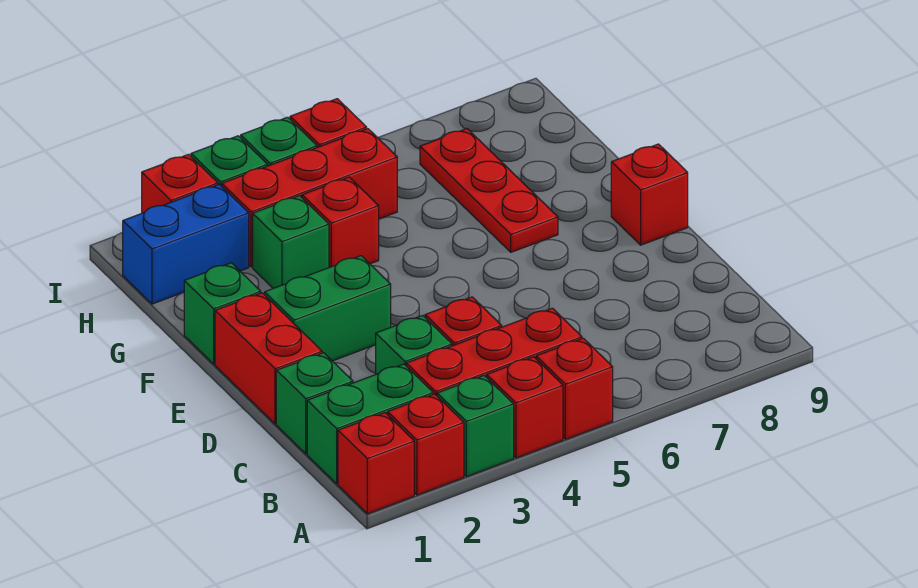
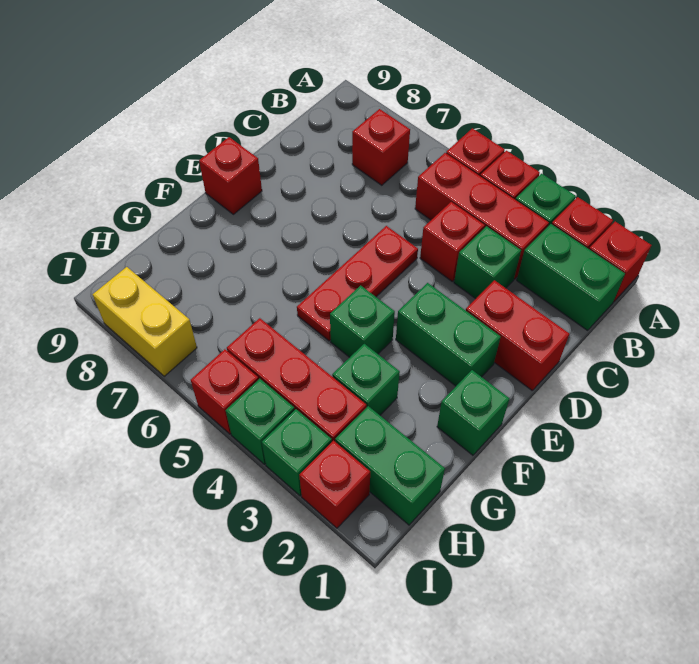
green 1x1 brick [276,353,353,454] -> green 1x1 brick moved to [330,285,395,357]
red 1x2 brick [215,293,322,424] -> red 1x2 brick turned to [466,280,569,391]
red 1x3 plate [420,129,558,252] -> red 1x3 plate moved to [297,226,418,341]
red 1x1 brick [302,177,379,267] -> red 1x1 brick moved to [352,109,410,185]
blue 1x2 brick [123,184,249,304] -> green 1x2 brick [335,406,445,525]
none -> yellow 1x2 brick [93,267,197,376]

